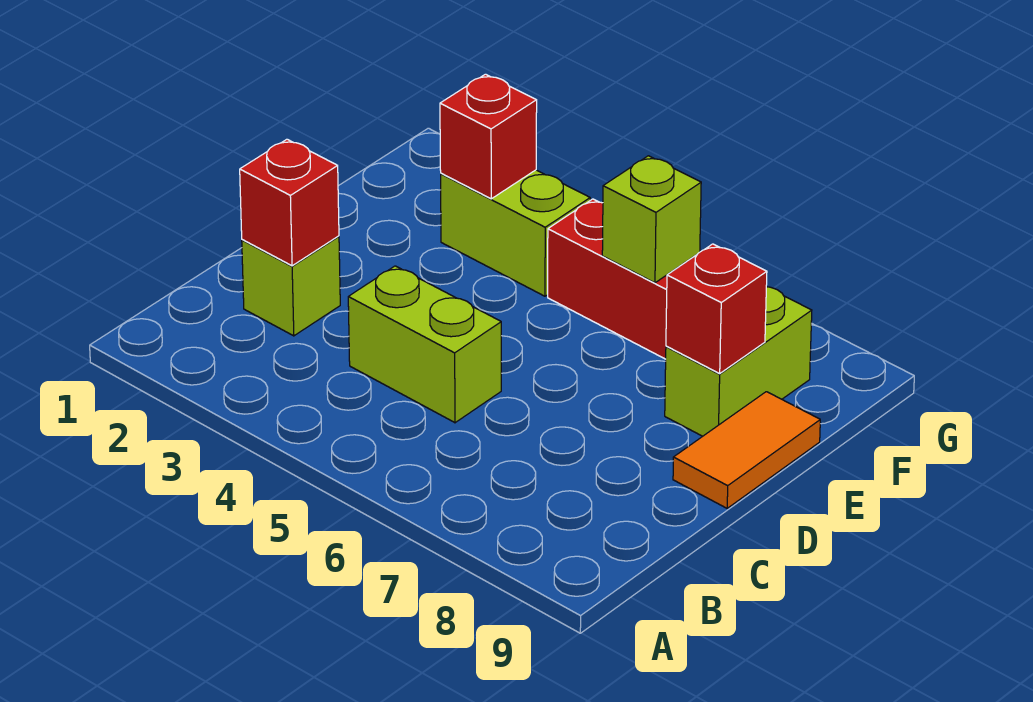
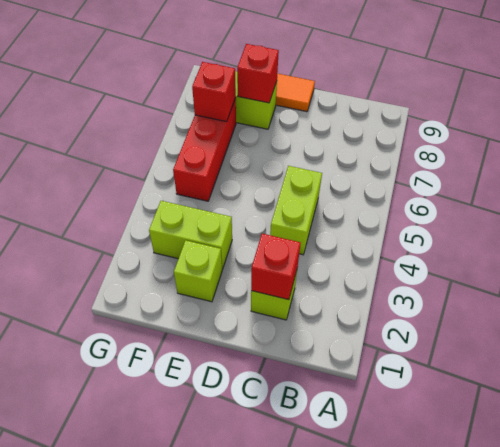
lime 1x2 brick [441,170,590,296] -> lime 1x2 brick turned to [149,201,232,269]
red 1x1 brick [440,74,537,199] -> red 1x1 brick moved to [192,62,236,122]
lime 1x1 brick [602,156,701,283] -> lime 1x1 brick moved to [174,240,222,302]

